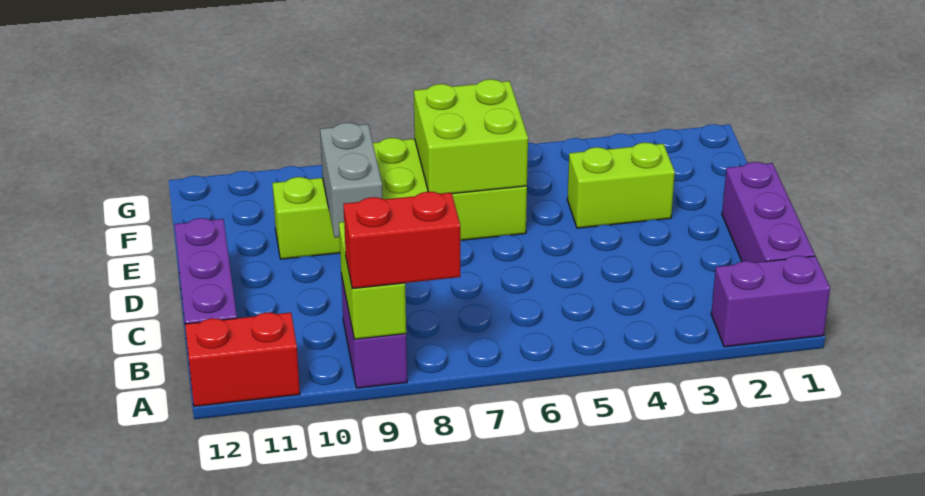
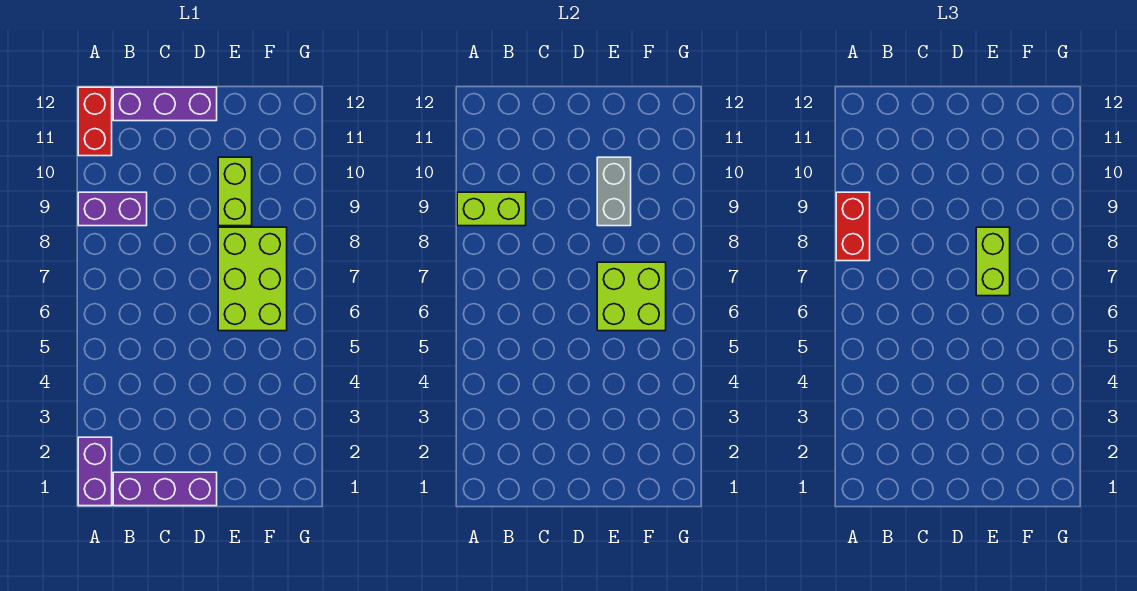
grey 1x2 brick [320,123,383,238] -> grey 1x2 brick turned to [597,157,631,226]
lime 1x2 brick [567,143,675,228] -> lime 1x2 brick moved to [976,227,1010,296]

